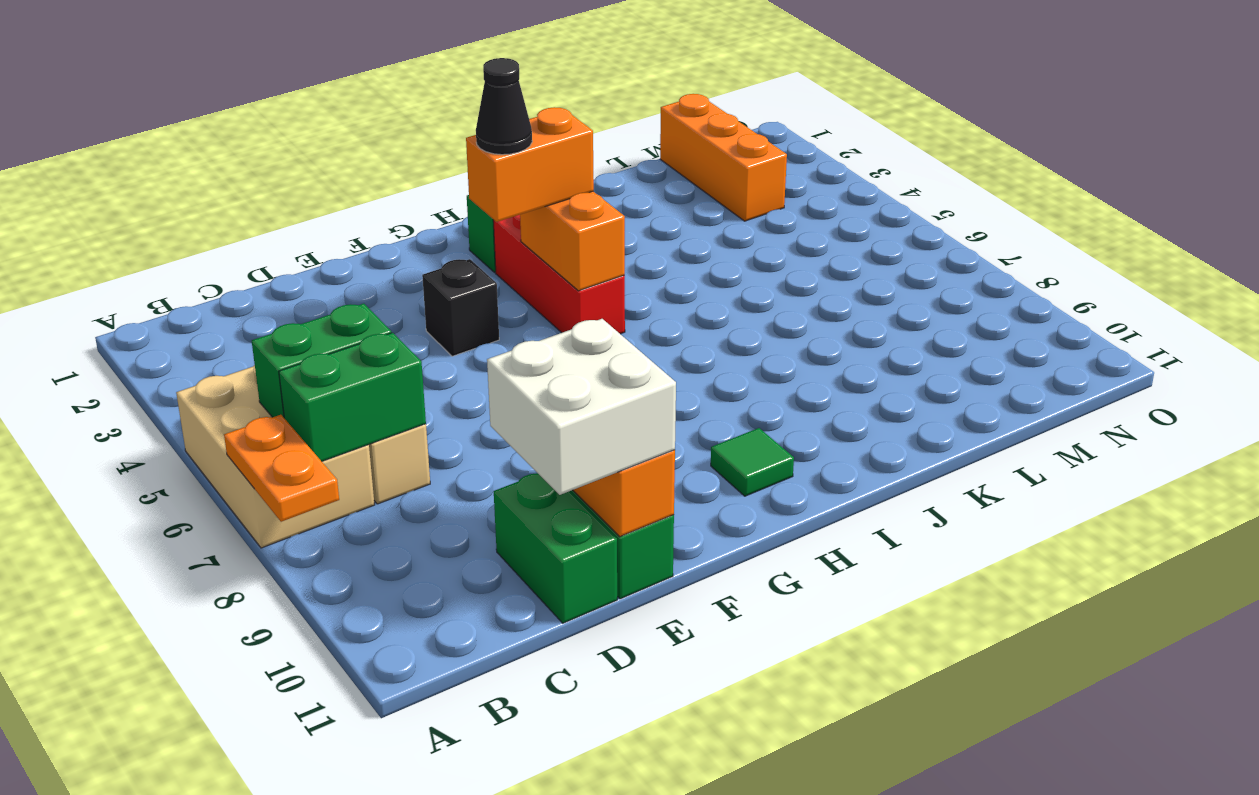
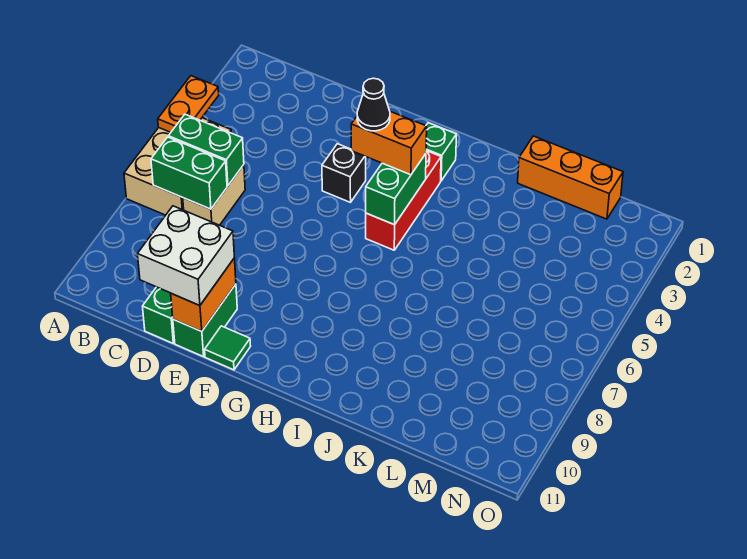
orange 1x2 plate [224,415,339,522] -> orange 1x2 plate moved to [158,76,219,132]
orange 1x2 brick [520,191,625,291] -> green 1x2 brick [366,154,426,225]
green 1x1 tile [711,428,794,496] -> green 1x1 tile moved to [205,326,251,370]
orange 1x3 brick [660,94,787,221] -> orange 1x3 brick turned to [518,136,623,219]

